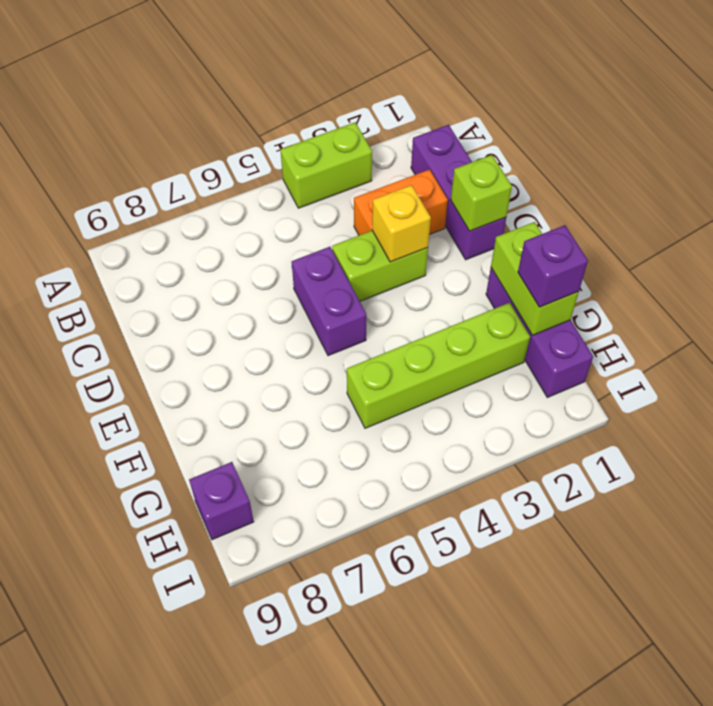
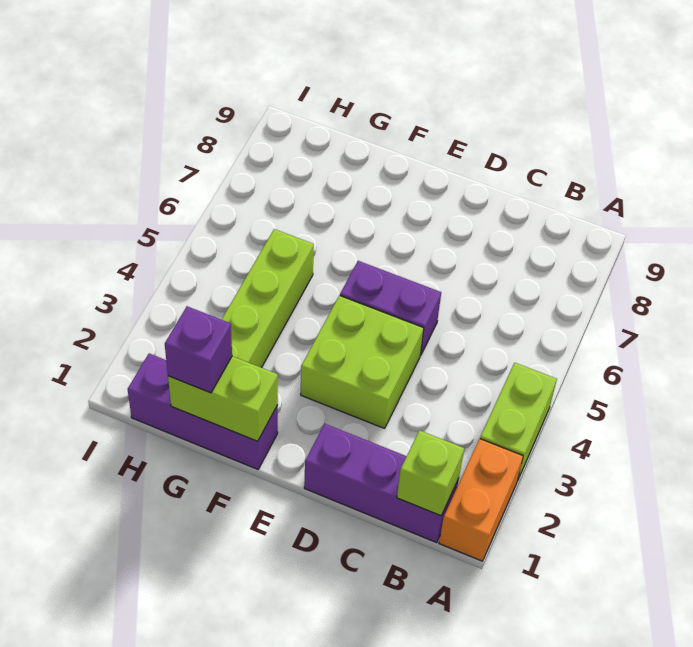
orange 1x2 brick [354,170,448,235] -> orange 1x2 brick moved to [439,439,523,561]
lime 1x1 brick [451,155,512,231] -> lime 1x1 brick moved to [397,430,464,516]
lime 1x2 brick [332,231,428,301] -> lime 2x2 brick [301,295,424,428]
yellow 1x1 brick [372,185,431,262] -> none
purple 1x1 brick [189,462,254,540] -> none

